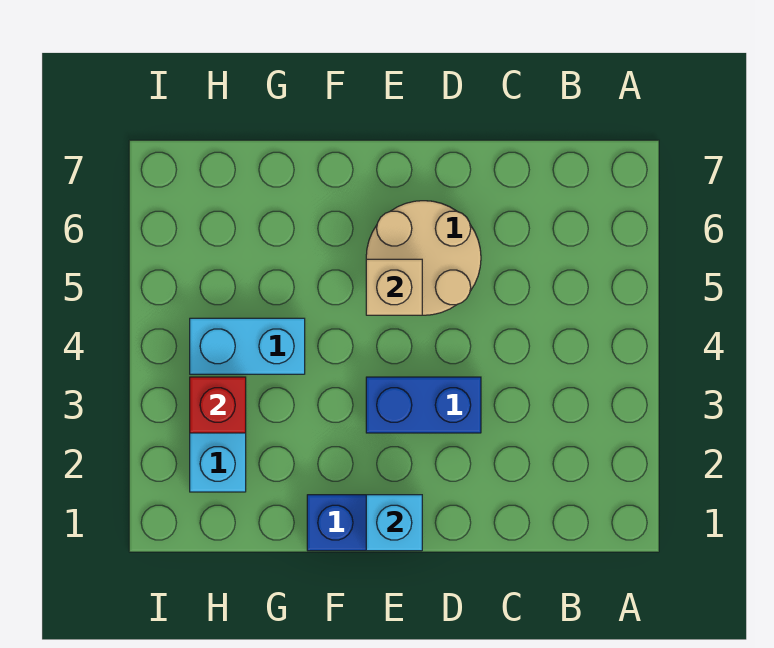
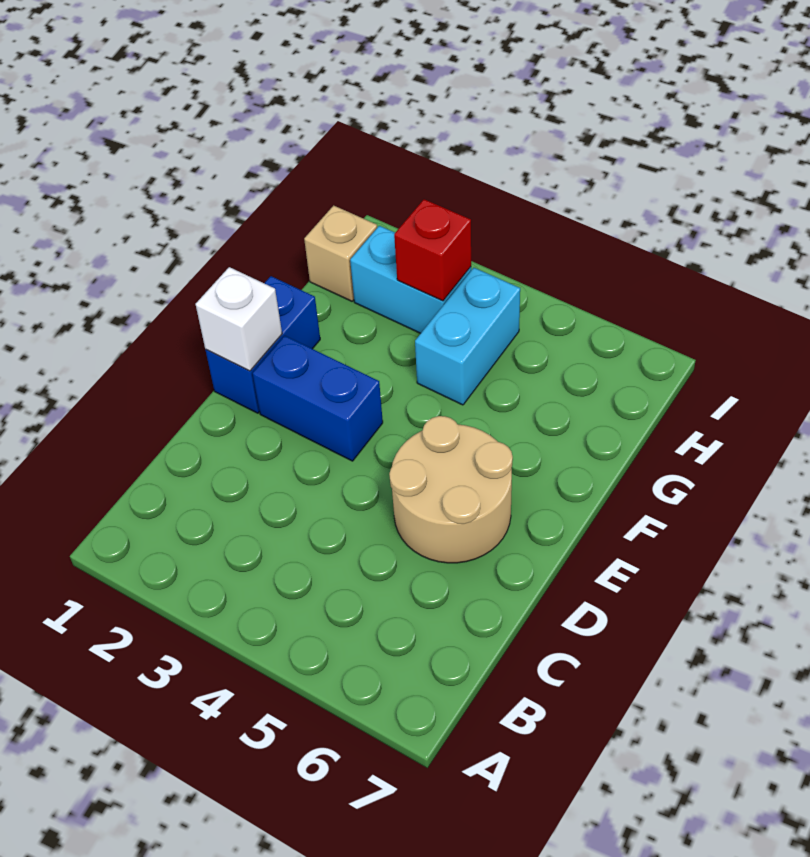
blue 1x2 brick [366,377,481,433] -> blue 1x2 brick turned to [253,336,383,461]
cyan 1x1 brick [366,495,422,551] -> white 1x1 brick [196,267,282,371]
tan 1x1 brick [366,259,422,315] -> tan 1x1 brick moved to [304,205,377,301]

